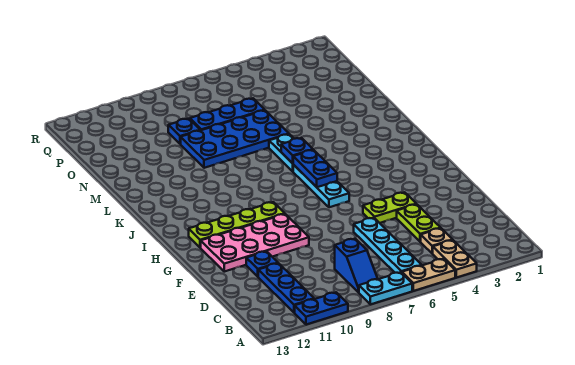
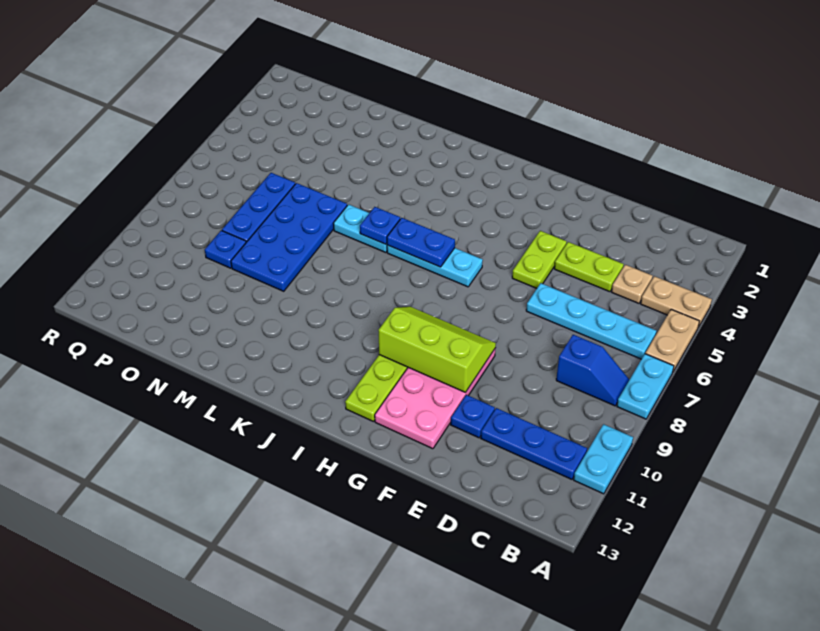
blue 1x2 plate [295,292,348,325] -> cyan 1x2 plate [574,424,633,494]
none -> lime 2x3 slope [379,307,496,392]

